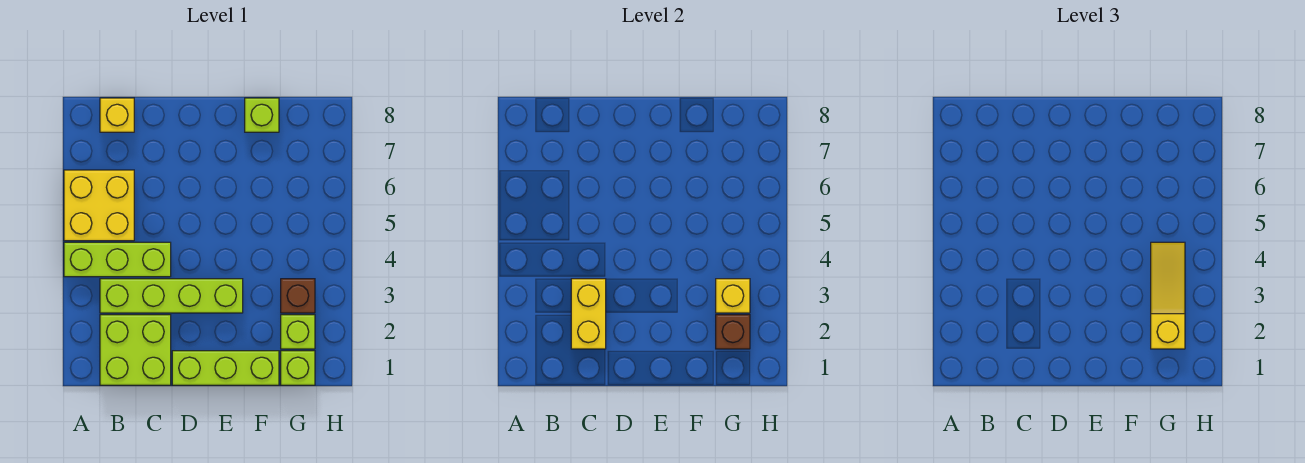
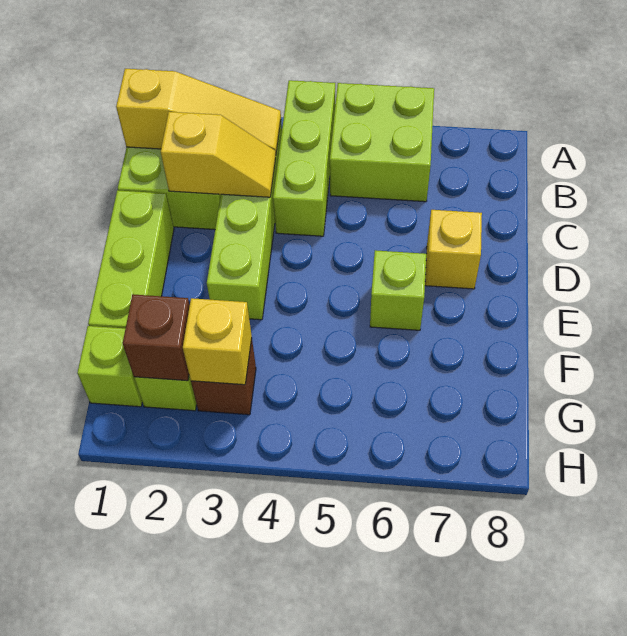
yellow 2x2 brick [64,170,134,241] -> lime 2x2 brick [330,83,434,202]
yellow 1x1 brick [100,98,134,132] -> yellow 1x1 brick moved to [425,210,482,289]
yellow 1x2 brick [571,279,606,349] -> yellow 1x2 slope [161,112,276,197]
lime 1x1 brick [245,98,279,132] -> lime 1x1 brick moved to [370,250,426,330]
yellow 1x3 slope [1151,242,1185,349] -> yellow 1x3 slope moved to [116,69,281,155]

